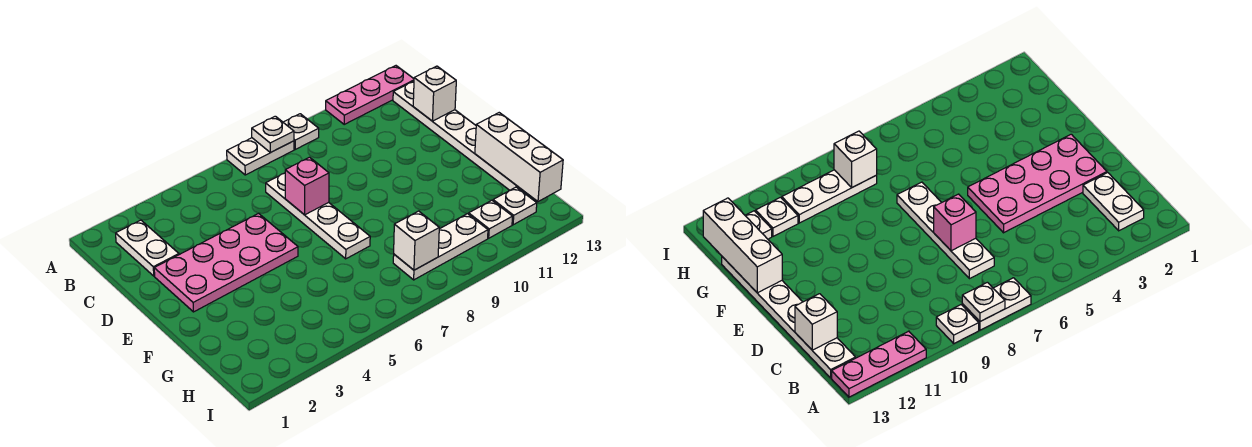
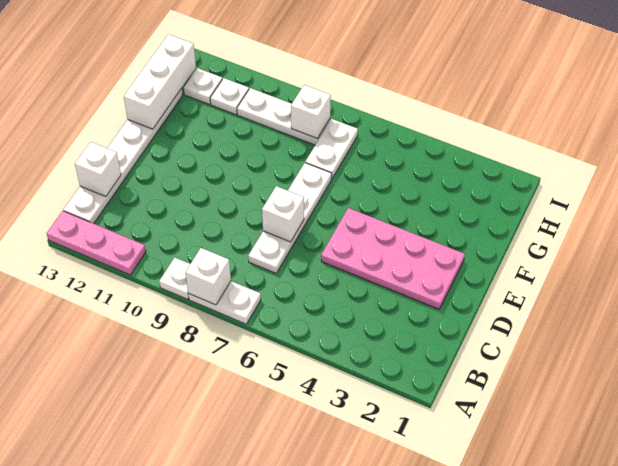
white 1x1 plate [252,116,294,153] -> white 1x1 brick [185,248,231,305]
white 1x2 plate [116,220,179,276] -> white 1x2 plate moved to [305,119,358,179]
pink 1x1 brick [285,157,329,215] -> white 1x1 brick [262,186,304,242]

